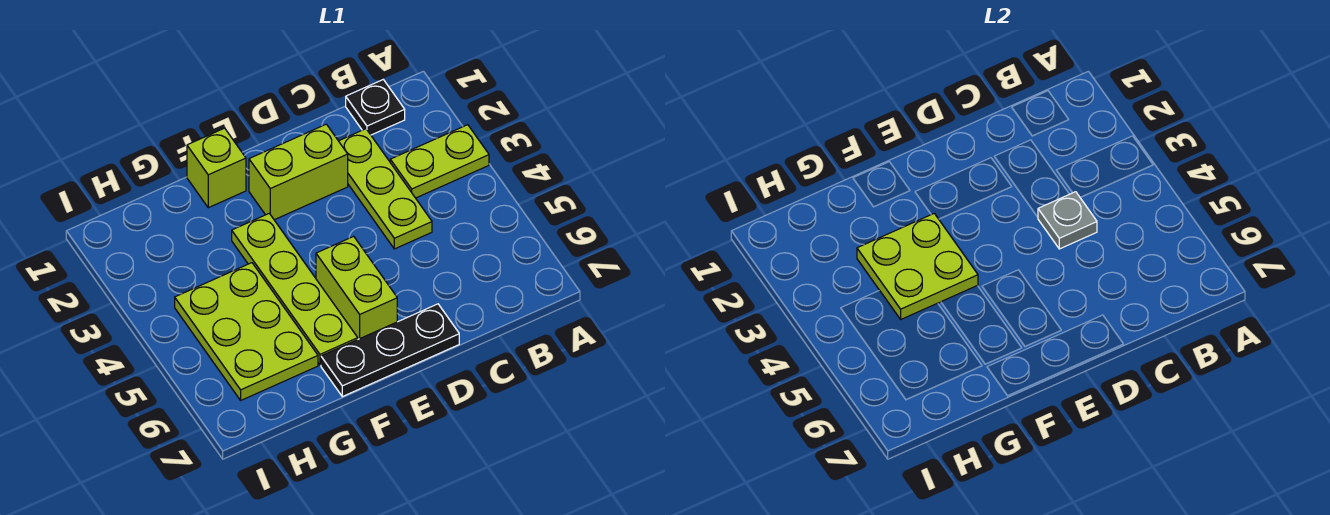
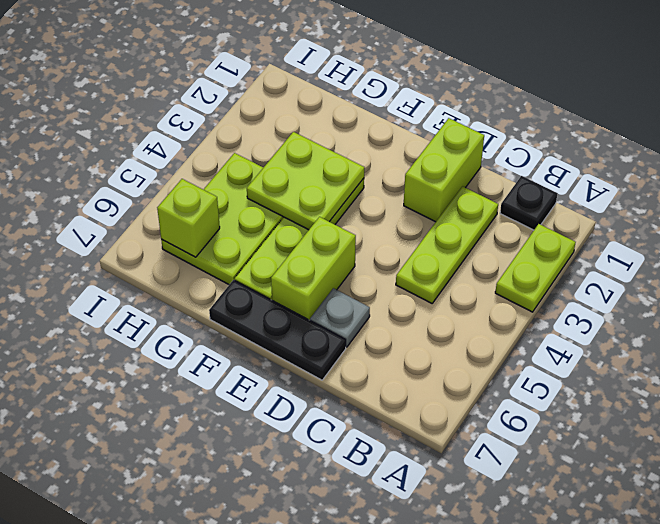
lime 1x2 plate [390,125,489,198] -> lime 1x2 plate turned to [495,224,576,312]
grey 1x1 plate [1038,192,1097,249] -> grey 1x1 plate moved to [310,288,370,347]
lime 1x2 brick [249,124,348,220] -> lime 1x2 brick turned to [404,118,484,222]
lime 1x1 brick [187,128,246,208] -> lime 1x1 brick moved to [157,179,220,257]

